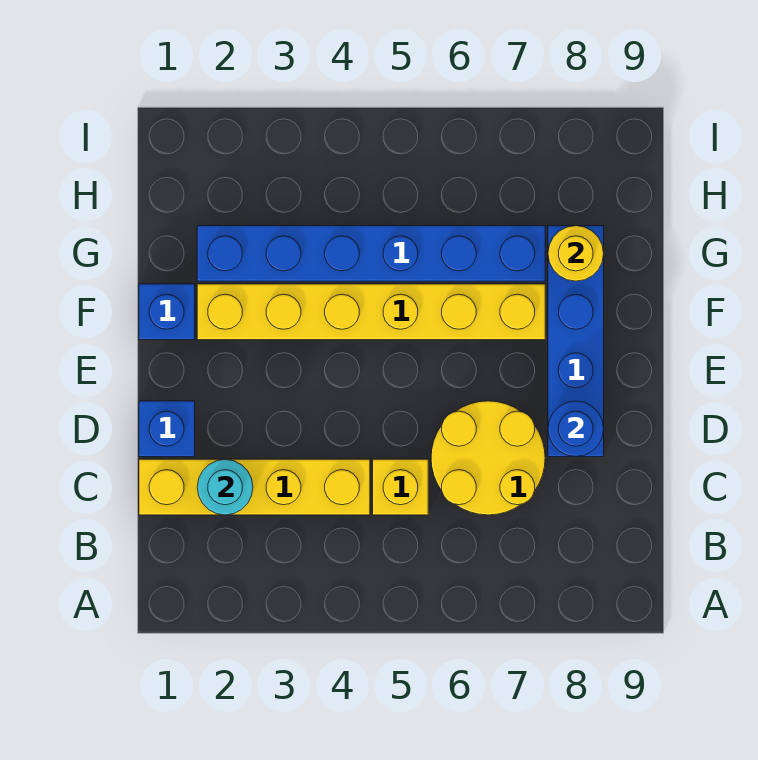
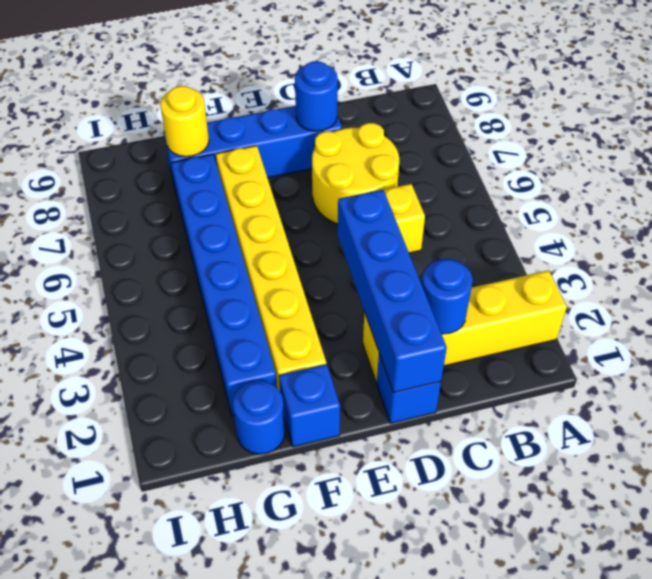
yellow 1x4 brick [139,459,370,515] -> yellow 1x4 brick turned to [363,270,567,382]
cyan 1x1 round brick [197,459,253,515] -> blue 1x1 round brick [422,259,473,334]
none -> blue 1x4 brick [338,190,447,392]
none -> blue 1x1 round brick [233,381,285,454]

